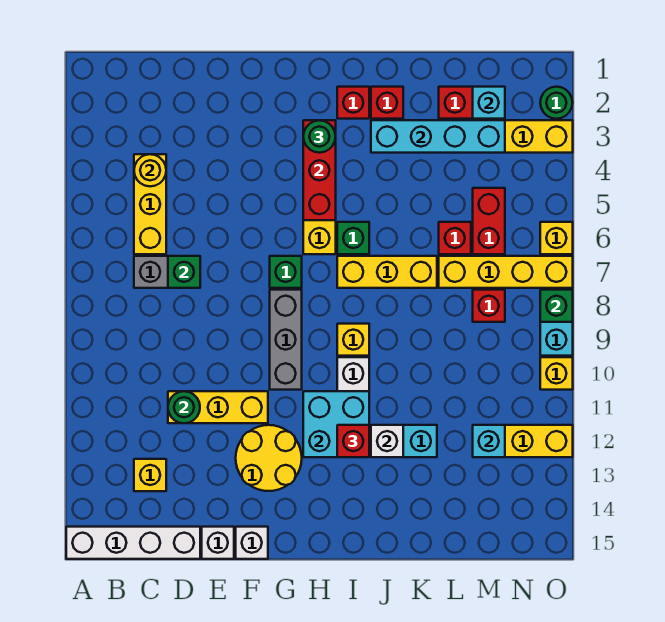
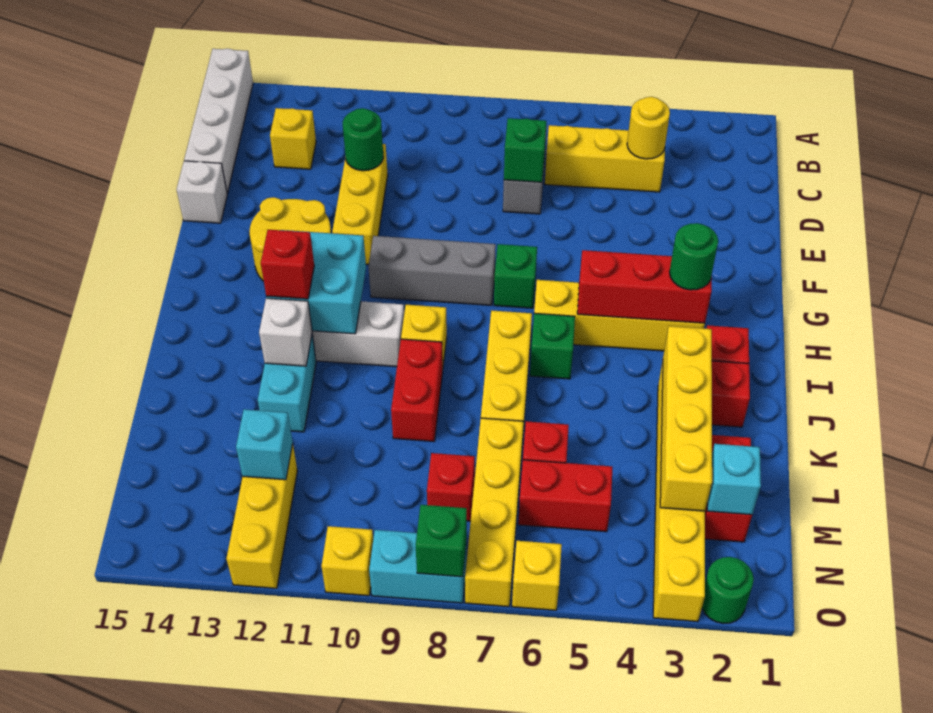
white 1x1 brick [236,527,268,559] -> none
cyan 1x4 brick [371,120,505,153] -> yellow 1x4 brick [660,326,712,511]
none -> red 1x2 brick [391,339,443,442]

